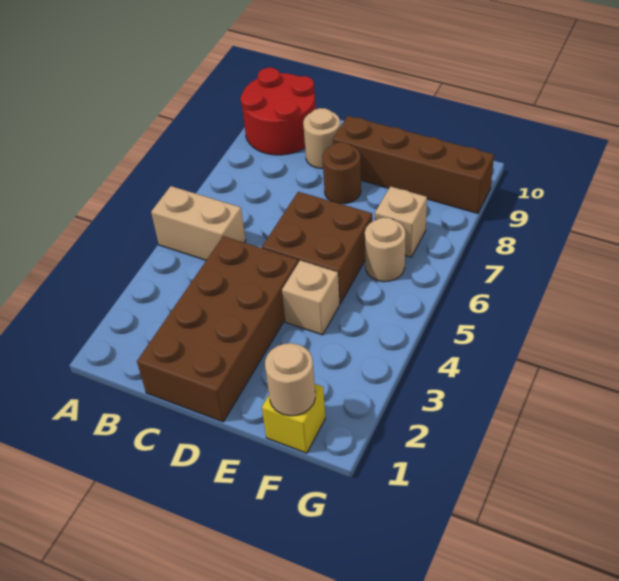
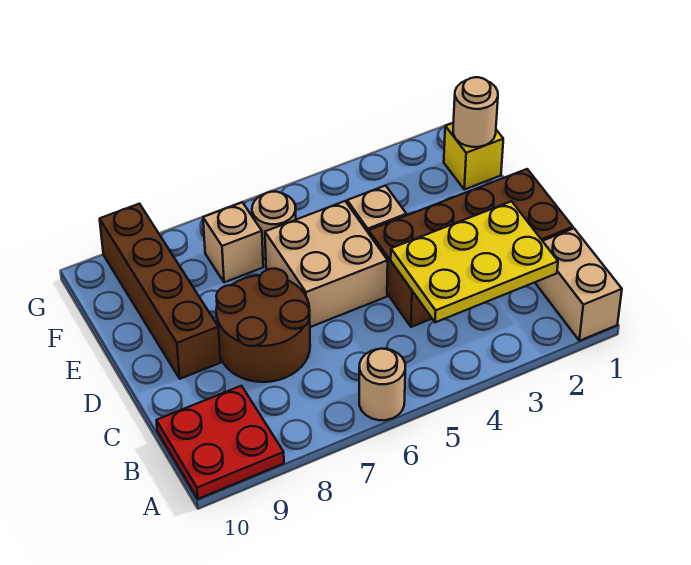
tan 1x2 brick [151,186,246,260] -> tan 1x2 brick moved to [535,229,622,341]
red 2x2 round brick [240,68,316,155] -> red 2x2 plate [156,386,284,499]
none -> yellow 2x3 plate [391,201,558,322]
tan 1x1 round brick [303,108,340,169] -> tan 1x1 round brick moved to [359,349,405,420]
brown 2x2 brick [262,192,372,304] -> tan 2x2 brick [265,201,388,327]
brown 1x1 round brick [322,142,361,204] -> brown 2x2 round brick [216,269,310,382]

